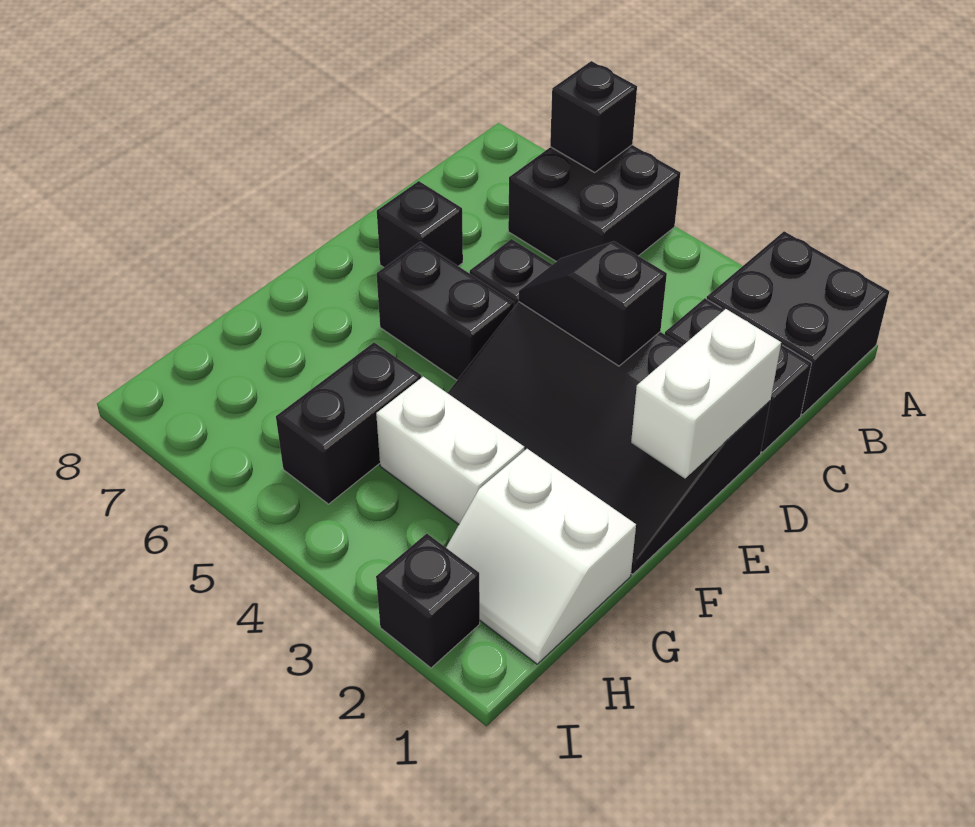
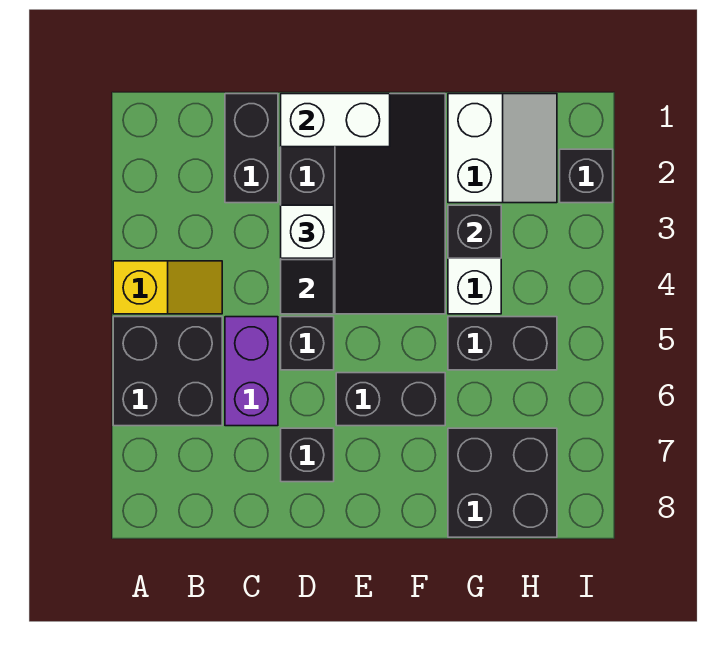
black 2x2 brick [707,231,889,414] -> black 2x2 brick moved to [448,428,557,537]
none -> yellow 1x2 slope [113,261,222,314]
black 1x1 brick [550,61,637,172] -> black 1x1 brick moved to [448,205,501,258]
none -> purple 1x2 brick [225,317,278,426]
none -> white 1x1 brick [281,205,334,258]
black 1x2 brick [377,242,514,380] -> black 1x2 brick turned to [336,373,445,426]

